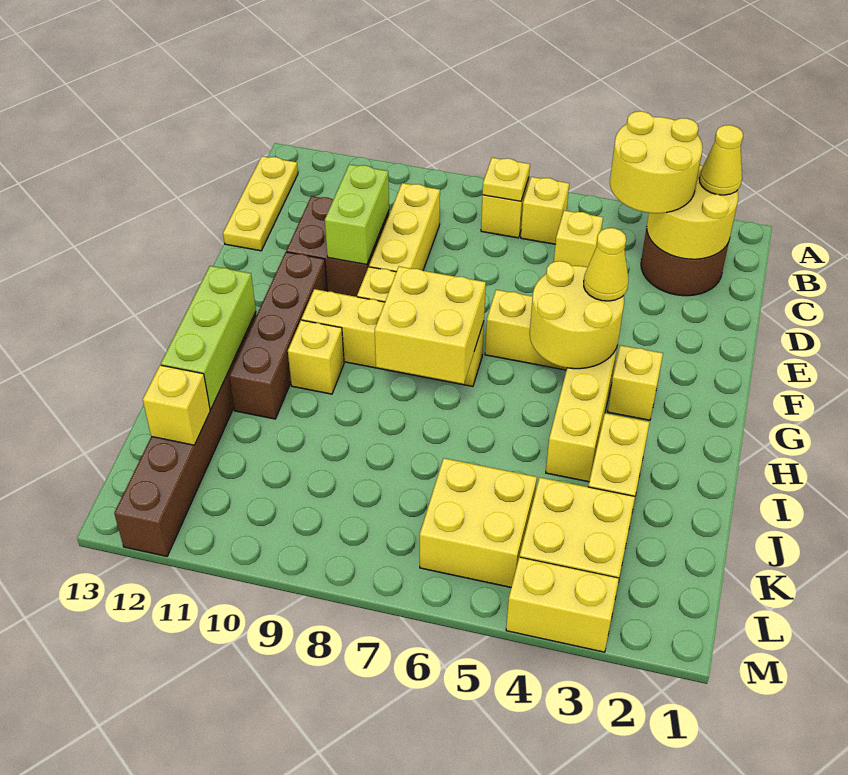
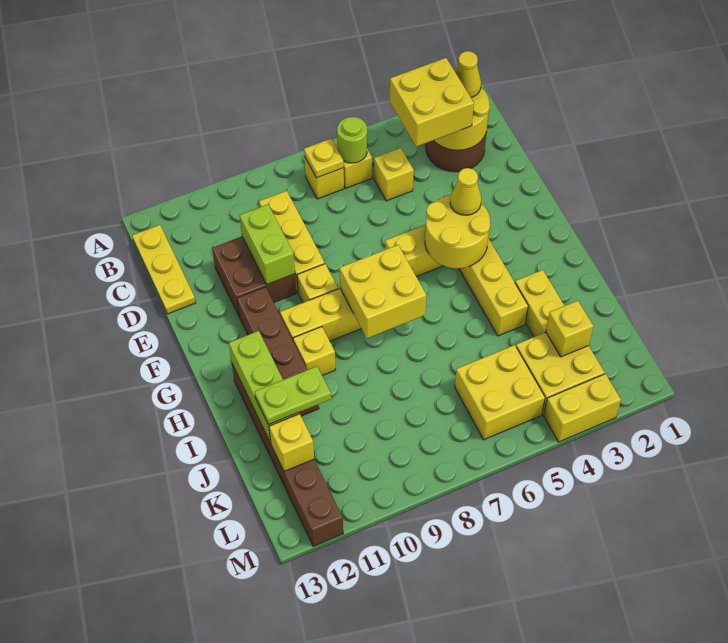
yellow 2x2 round brick [610,111,702,213] -> yellow 2x2 brick [390,58,474,147]
none -> lime 1x1 round brick [337,117,367,163]
yellow 1x1 brick [608,345,663,420] -> yellow 1x1 brick moved to [546,301,593,357]
none -> lime 1x2 plate [255,366,331,425]

